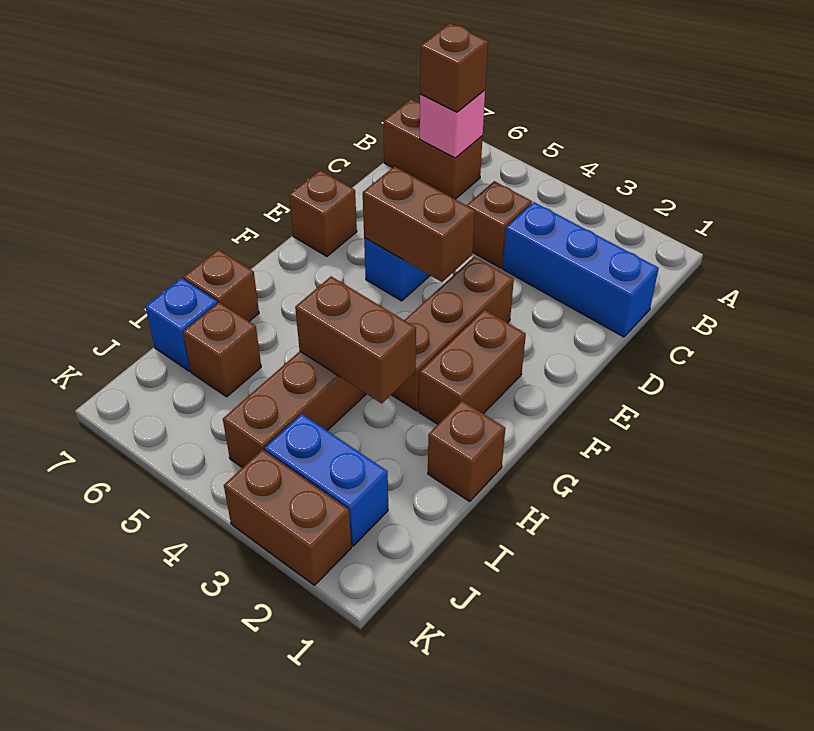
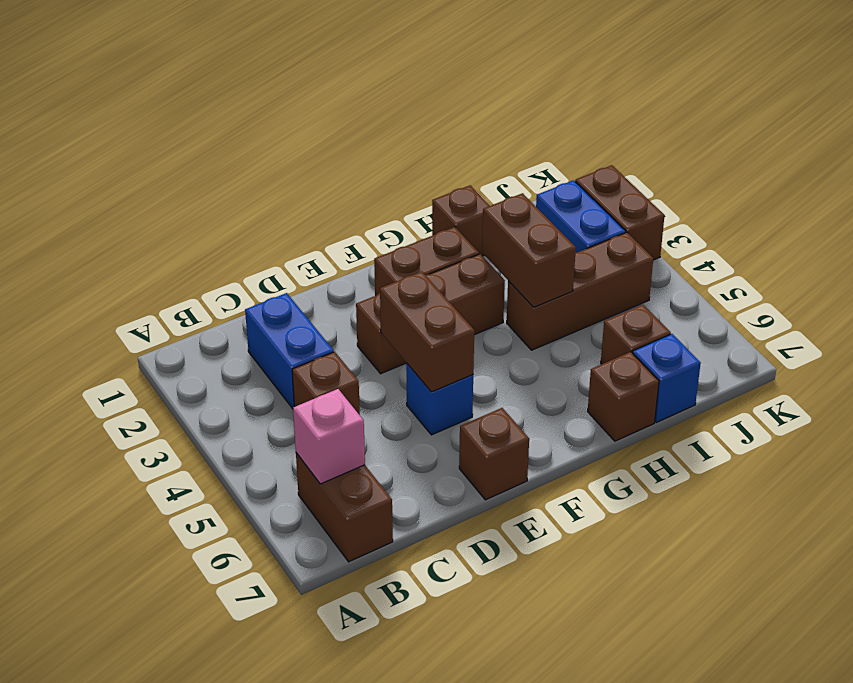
brown 1x1 brick [420,23,488,112] -> none
blue 1x3 brick [503,202,659,337] -> blue 1x2 brick [245,293,334,409]

